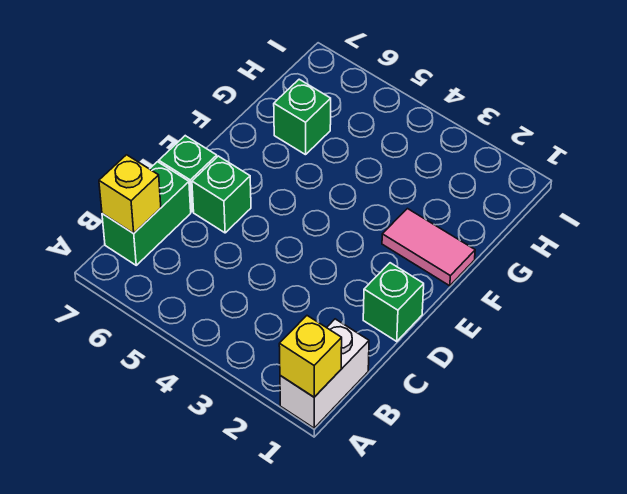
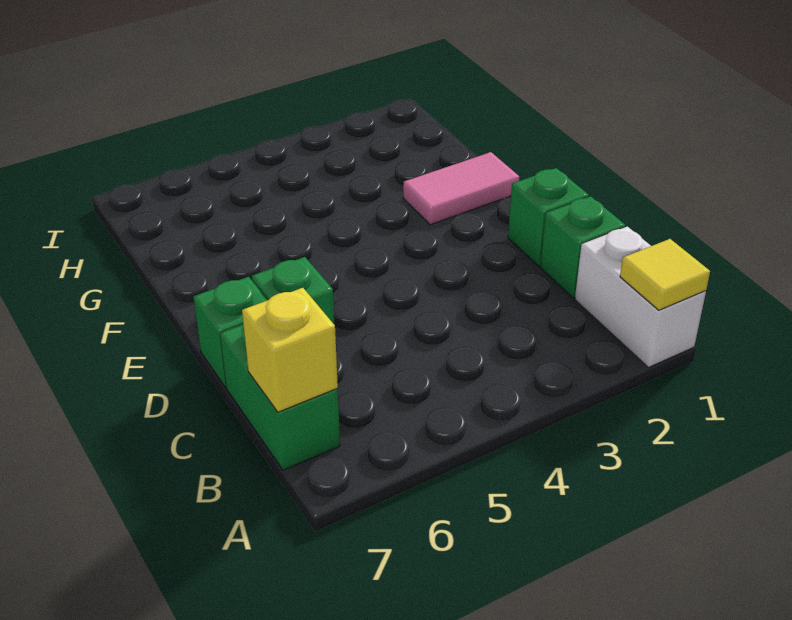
yellow 1x1 brick [279,316,342,397] -> yellow 1x1 tile [620,239,710,310]
green 1x1 brick [274,79,331,155] -> green 1x1 brick moved to [540,196,626,298]

